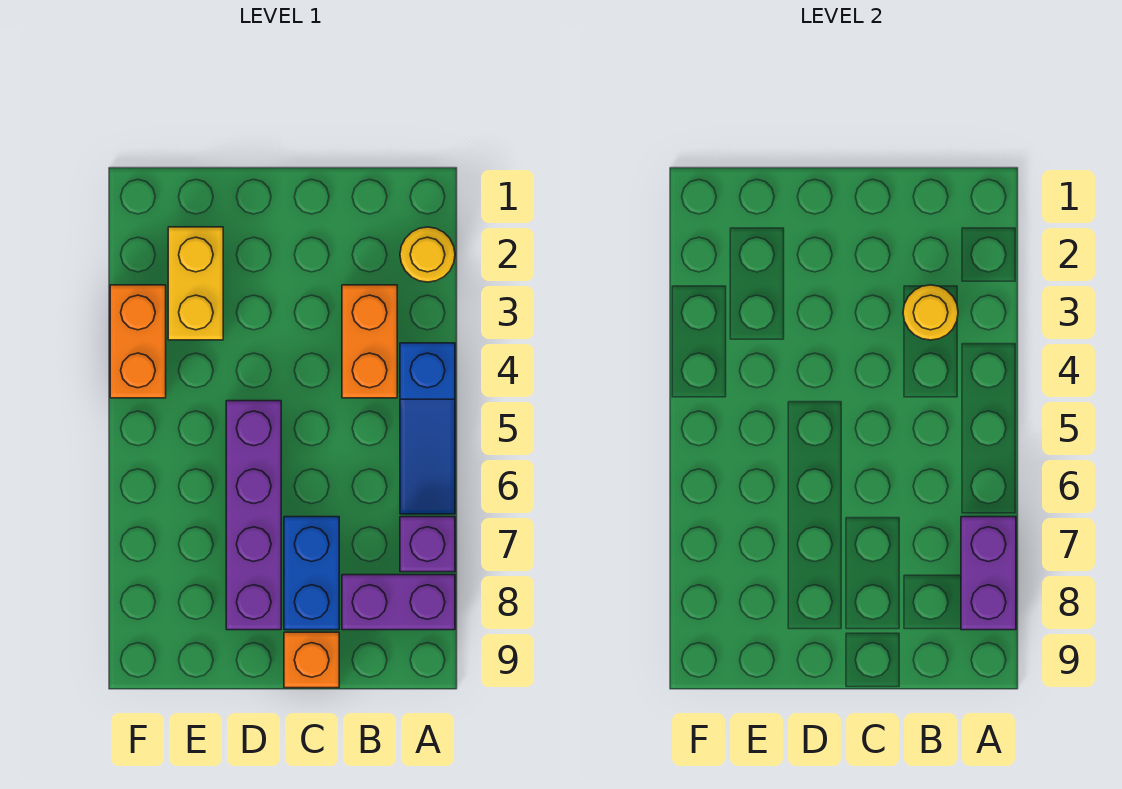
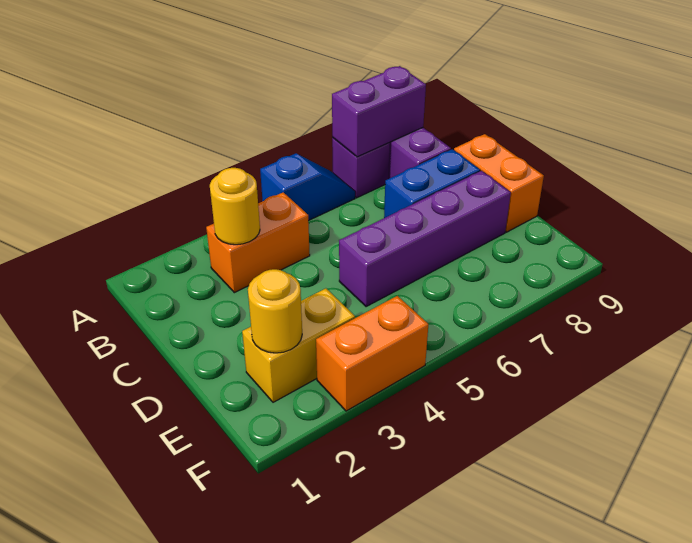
yellow 1x1 round brick [400,227,455,282] -> yellow 1x1 round brick moved to [248,269,302,353]
blue 1x3 slope [400,343,455,514] -> blue 1x2 slope [260,154,355,221]
orange 1x1 brick [284,632,339,688] -> orange 1x2 brick [454,134,544,232]

